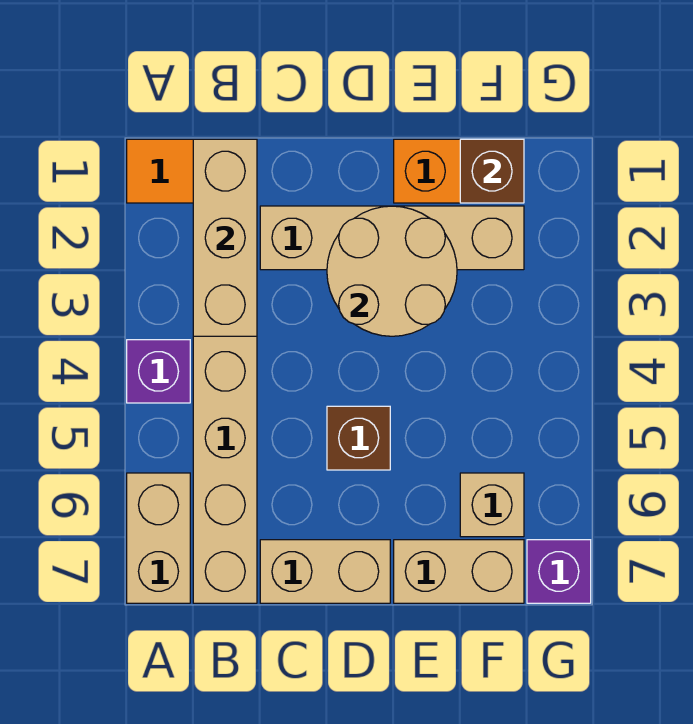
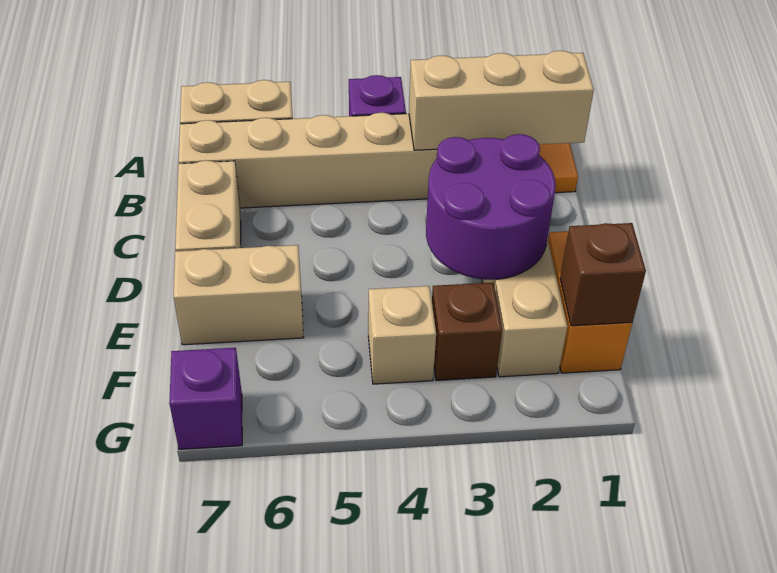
tan 2x2 round brick [327,206,457,336] -> purple 2x2 round brick [426,134,556,280]
brown 1x1 brick [327,406,390,470] -> brown 1x1 brick moved to [432,283,502,380]
tan 1x2 brick [394,540,524,603] -> tan 1x2 brick turned to [173,245,304,345]
tan 1x1 brick [460,473,524,537] -> tan 1x1 brick moved to [368,286,436,384]

